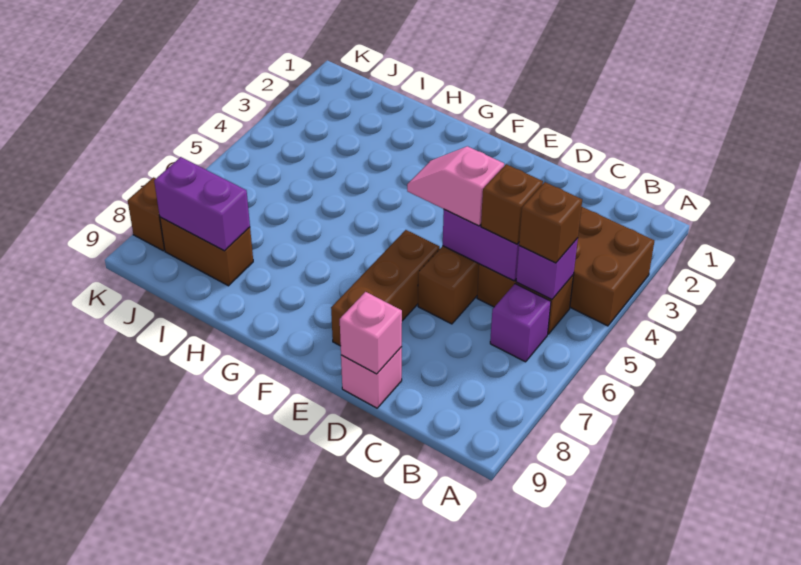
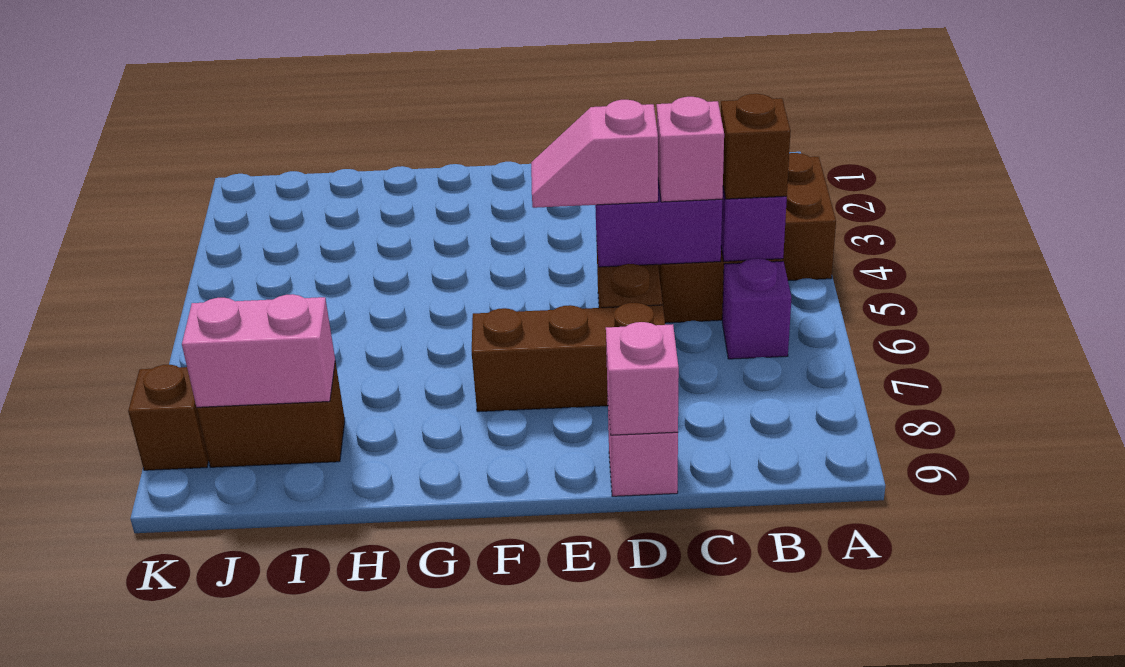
brown 1x1 brick [481,164,543,244] -> pink 1x1 brick [657,97,724,202]
brown 1x3 brick [331,230,440,346] -> brown 1x3 brick turned to [472,303,665,412]
purple 1x2 brick [154,157,250,251] -> pink 1x2 brick [182,294,335,407]

